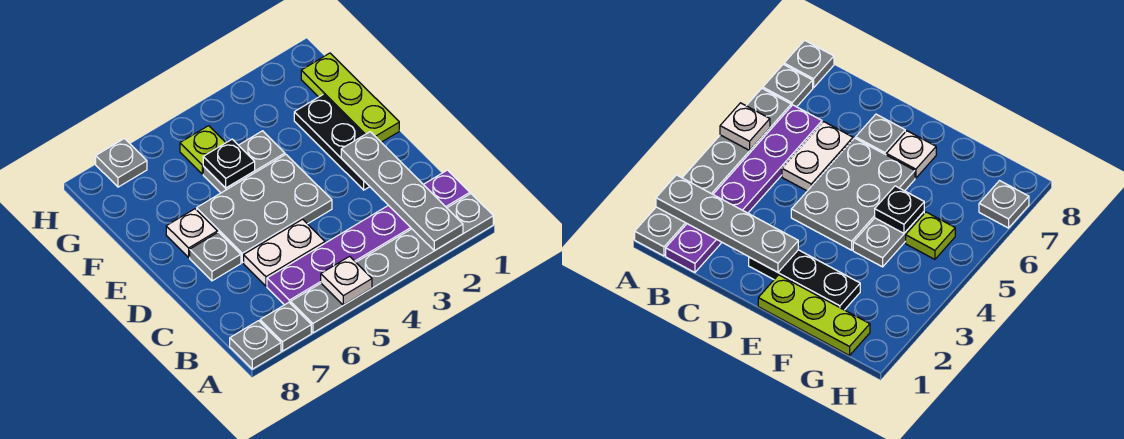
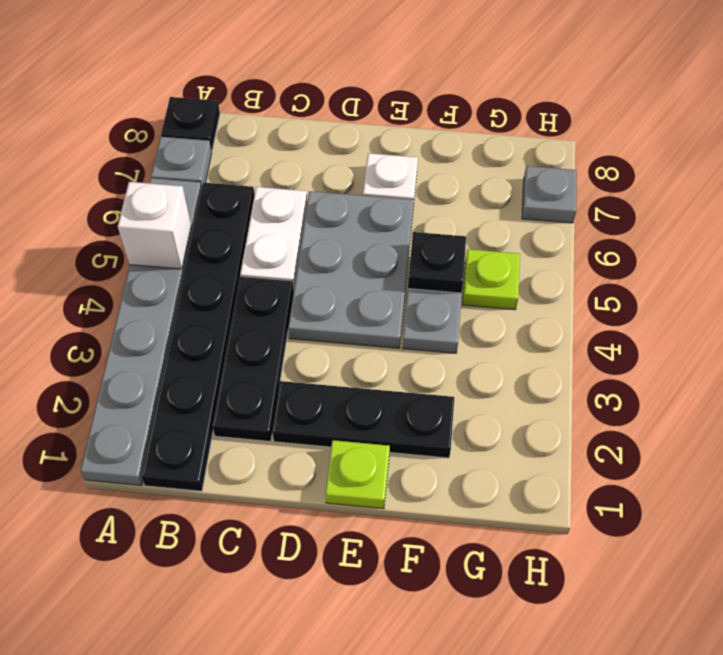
grey 1x4 plate [341,132,463,251] -> none
white 1x1 plate [321,256,372,305] -> white 1x1 brick [118,182,191,269]
grey 1x1 plate [230,321,281,369] -> black 1x1 plate [161,97,220,151]
purple 1x6 plate [267,170,470,305] -> black 1x6 plate [141,183,255,491]
none -> black 1x3 plate [213,277,294,441]
grey 1x1 plate [190,232,241,281] -> none
lime 1x3 plate [301,53,399,142] -> lime 1x1 plate [325,440,390,509]

